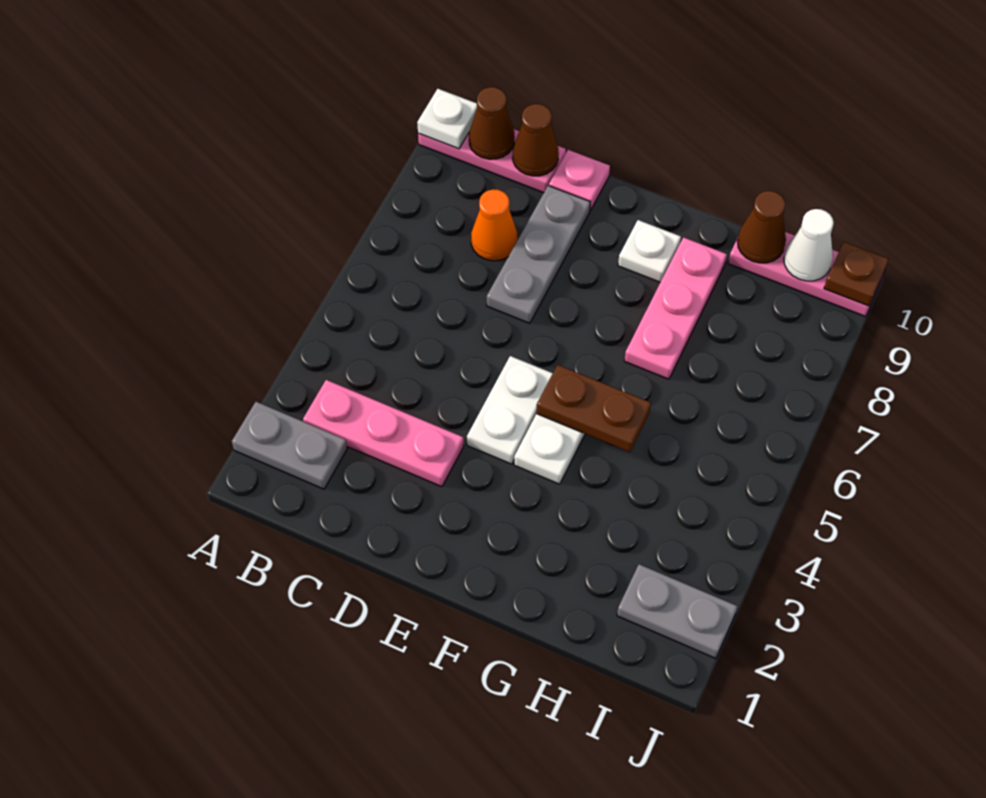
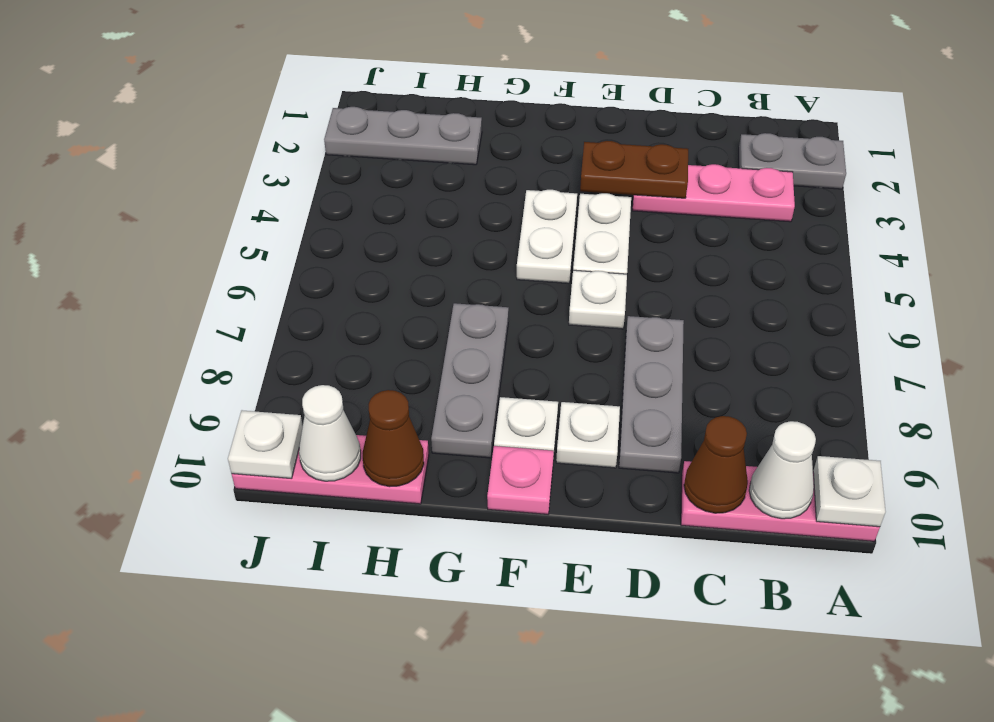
brown 1x1 cone [469,87,515,159] -> white 1x1 cone [749,421,816,519]
orange 1x1 cone [471,189,518,261] -> none
pink 1x1 plate [549,150,610,211] -> pink 1x1 plate moved to [487,446,554,514]
none -> white 1x1 plate [569,270,627,329]
none -> white 1x1 plate [556,402,620,468]
brown 1x2 plate [536,365,651,452] -> brown 1x2 plate moved to [580,141,688,198]
pink 1x3 plate [624,238,727,379] -> grey 1x3 plate [431,303,509,458]
grey 1x2 plate [617,564,738,658] -> grey 1x3 plate [324,107,482,165]
brown 1x1 plate [824,242,889,306] -> white 1x1 plate [228,410,303,479]

